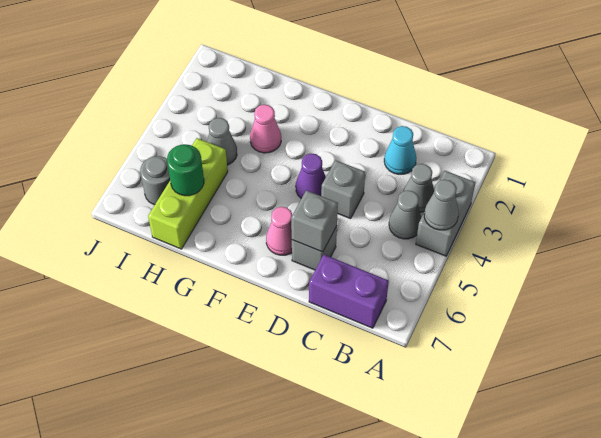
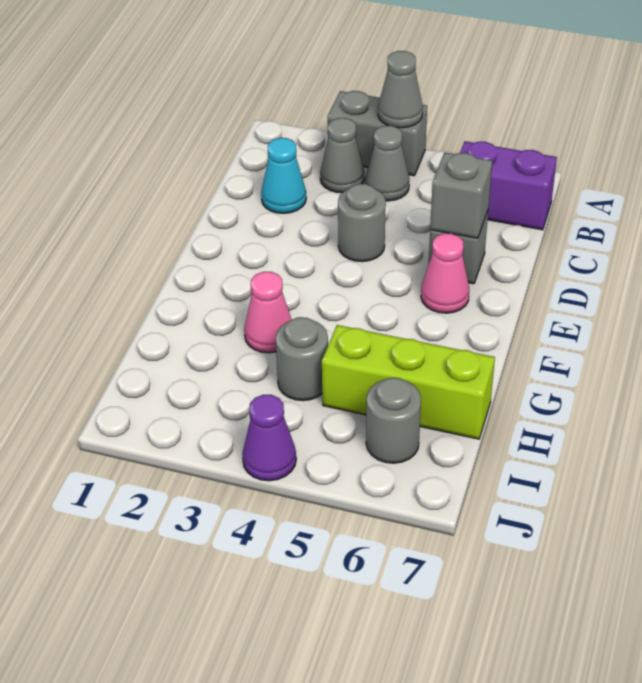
purple 1x2 brick [309,255,389,328] -> purple 1x2 brick turned to [460,141,557,230]
grey 1x1 brick [321,160,365,219] -> grey 1x1 round brick [338,184,386,262]
purple 1x1 cone [296,153,326,199] -> purple 1x1 cone moved to [242,395,296,481]
grey 1x1 cone [207,118,237,165] -> grey 1x1 round brick [276,317,328,401]
green 1x1 round brick [167,144,204,196] -> none

